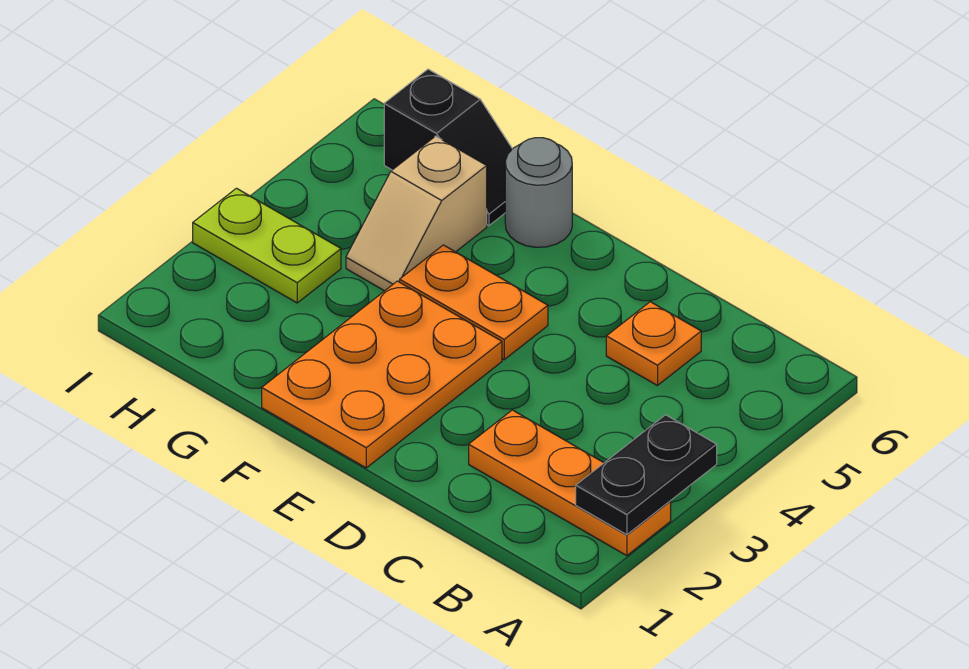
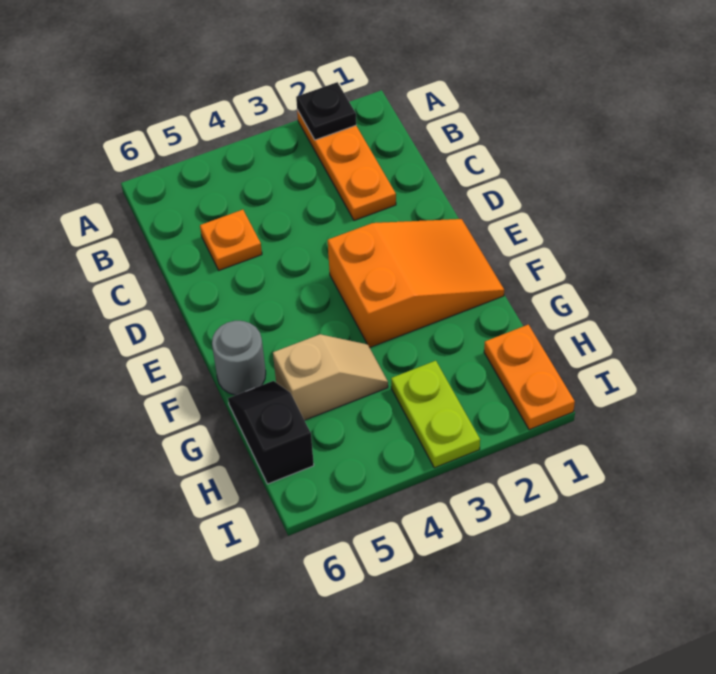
black 1x2 plate [576,415,717,535] -> black 1x1 plate [296,82,356,140]
orange 2x3 plate [262,281,502,468] -> orange 2x3 slope [328,219,504,348]
orange 1x2 plate [400,245,548,360] -> orange 1x2 plate moved to [484,325,575,430]

